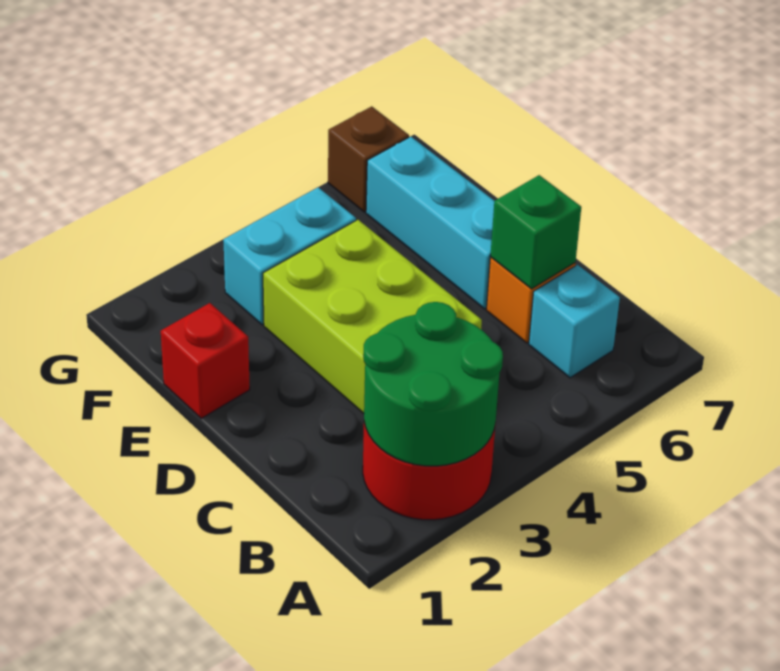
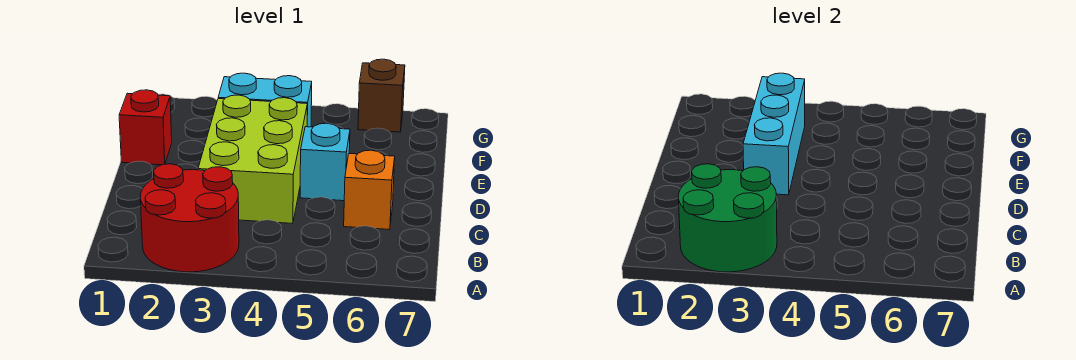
cyan 1x1 brick [529,265,620,378] -> cyan 1x1 brick moved to [300,123,350,201]
green 1x1 brick [490,175,581,289] -> none
cyan 1x3 brick [366,136,494,309] -> cyan 1x3 brick moved to [743,73,805,195]

